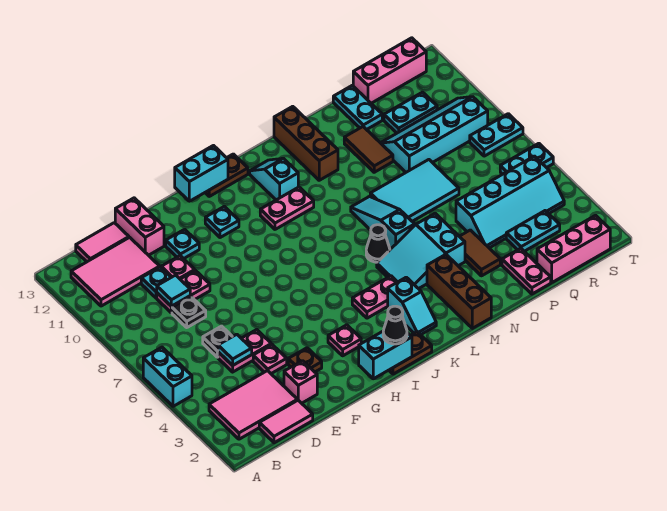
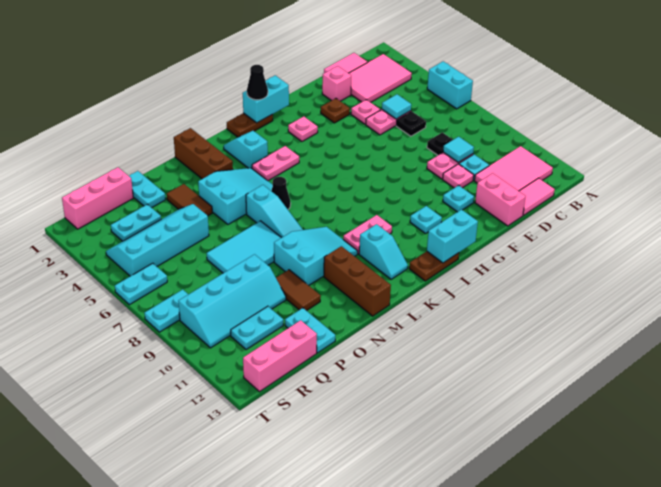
none -> cyan 2x3 slope [274,227,358,285]
pink 1x2 plate [502,248,551,294] -> cyan 1x2 plate [129,171,166,208]

